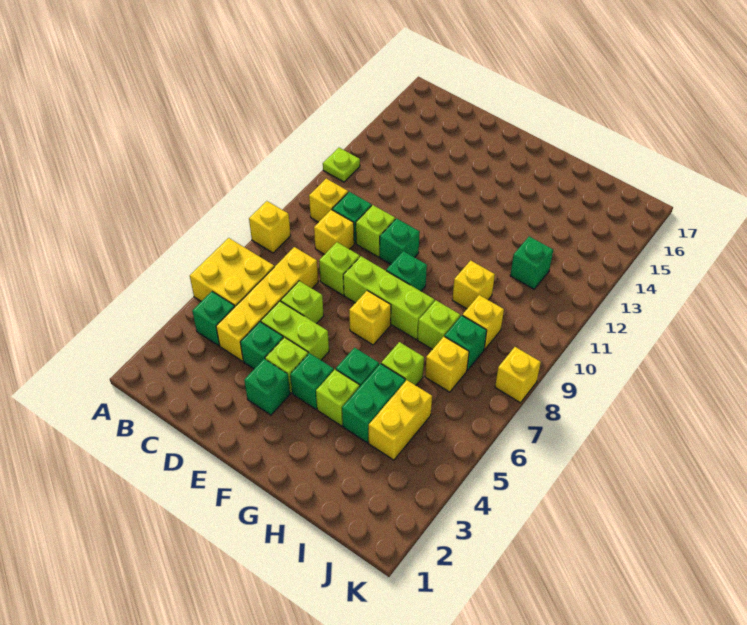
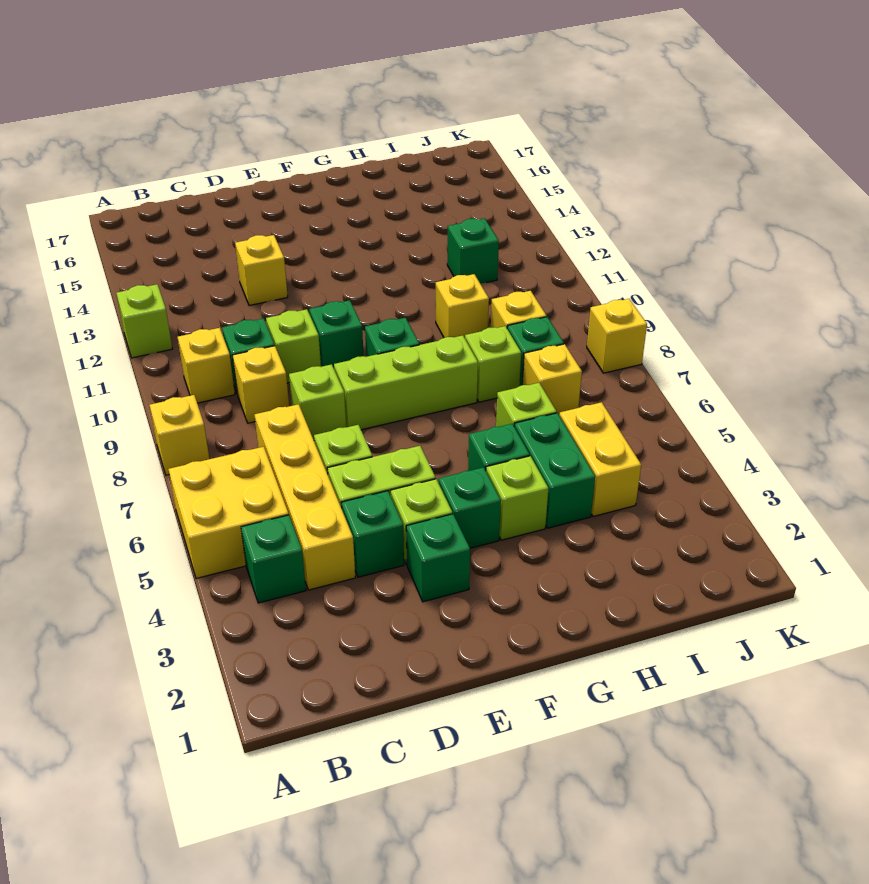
lime 1x1 plate [323,148,360,182] -> lime 1x1 brick [116,284,172,358]
yellow 1x1 brick [349,291,391,345] -> yellow 1x1 brick moved to [235,235,288,306]

